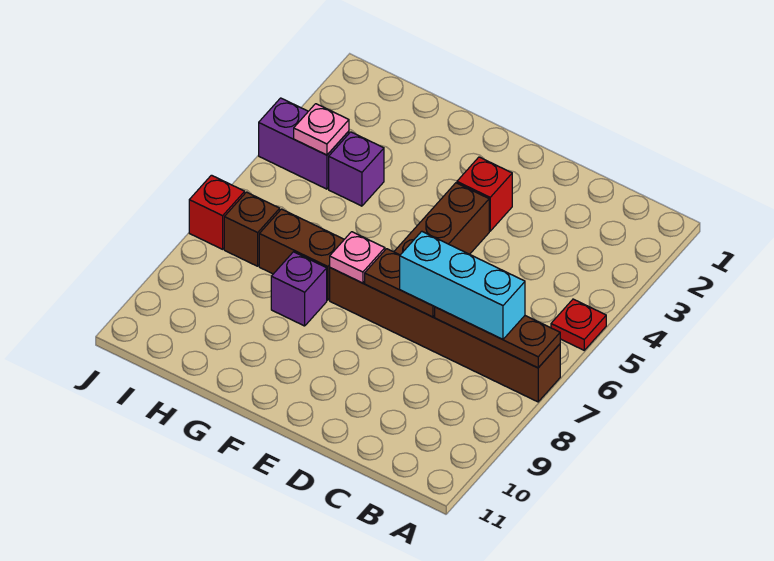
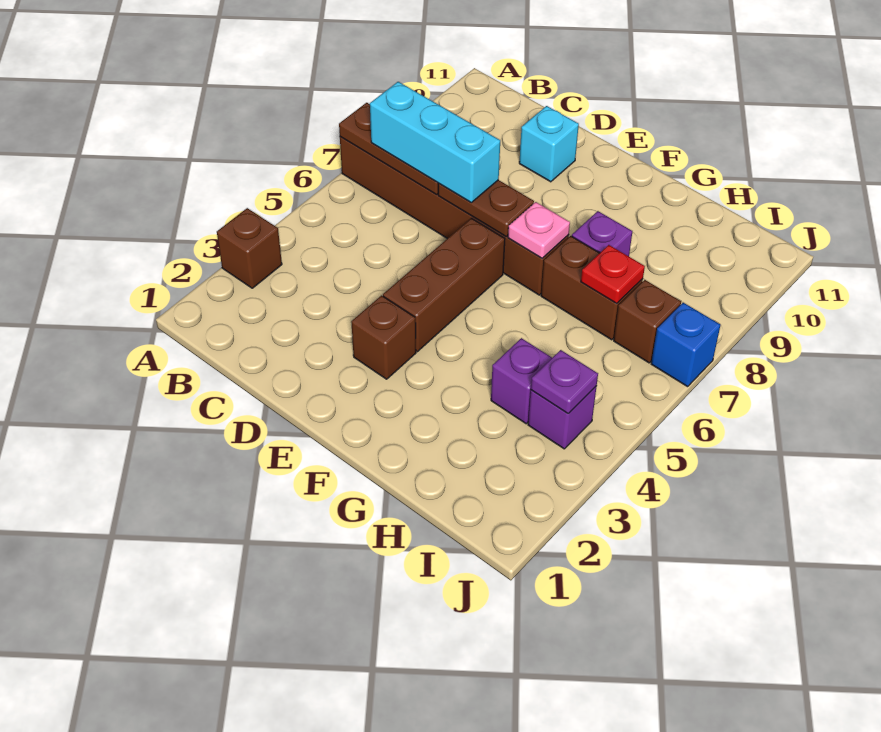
none -> brown 1x1 brick [217,208,282,288]
red 1x1 plate [551,299,606,350] -> red 1x1 plate moved to [581,245,645,304]
none -> cyan 1x1 brick [519,106,579,182]
red 1x1 brick [457,157,512,231] -> brown 1x1 brick [351,296,416,379]
purple 1x2 brick [259,98,349,189] -> purple 1x1 brick [528,386,597,449]
pink 1x1 plate [294,104,349,155] -> purple 1x1 plate [531,350,598,414]
red 1x1 brick [189,175,245,249] -> blue 1x1 brick [651,303,720,387]

